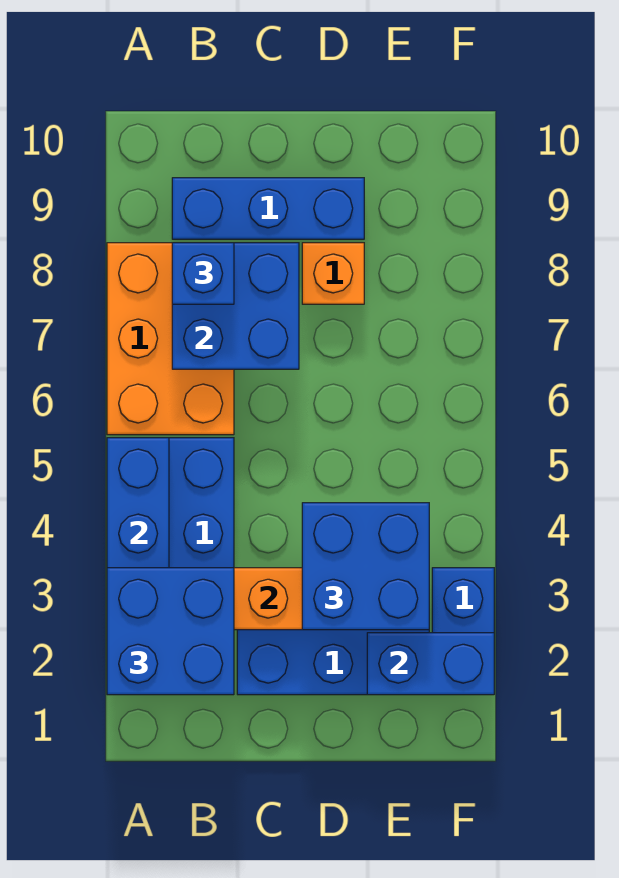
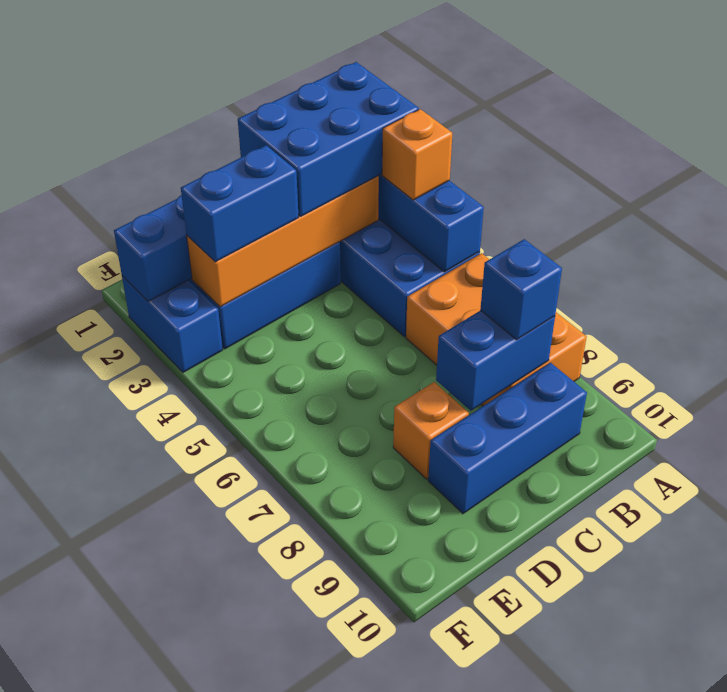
blue 2x2 brick [107,568,234,695] -> blue 2x3 brick [238,62,419,216]
none -> orange 1x1 brick [382,109,452,200]
blue 2x2 brick [172,243,299,369] -> blue 1x2 brick [436,310,555,411]
blue 2x2 brick [302,503,429,630] -> blue 1x2 brick [181,145,299,262]

